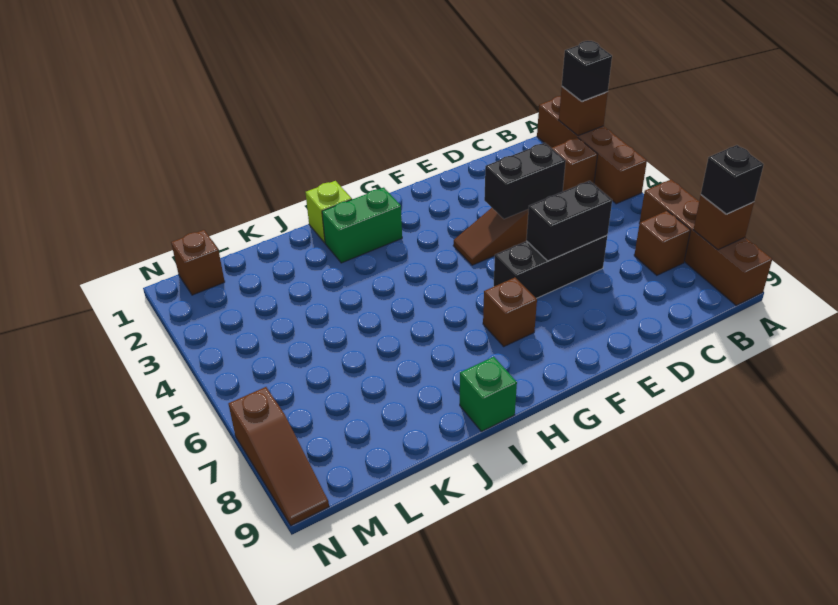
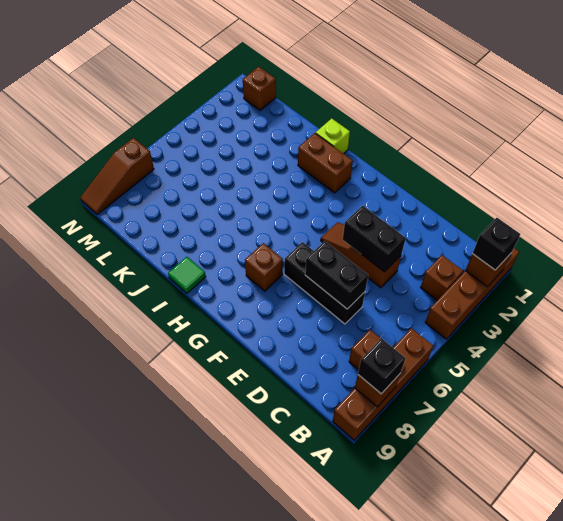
green 1x2 brick [322,188,402,263] -> brown 1x2 brick [298,133,353,193]
green 1x1 brick [460,357,517,431] -> green 1x1 tile [168,257,206,293]

